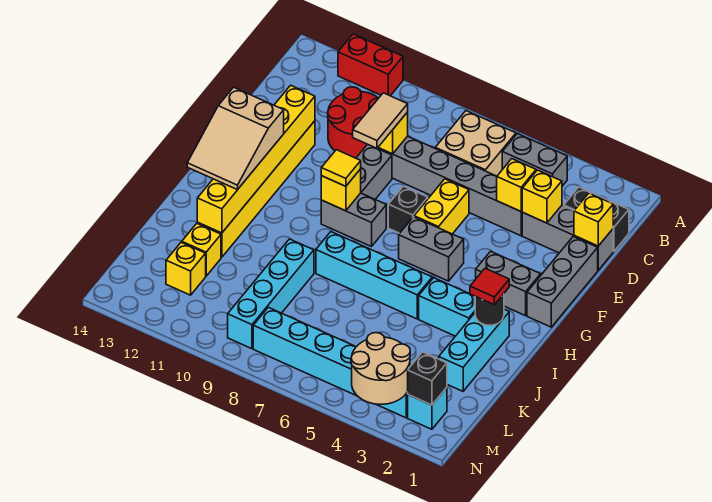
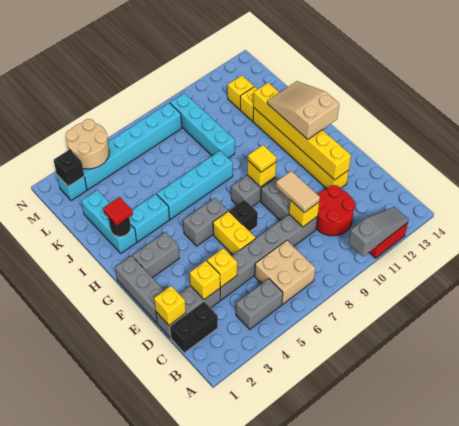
none -> grey 1x3 slope [349,207,409,257]

